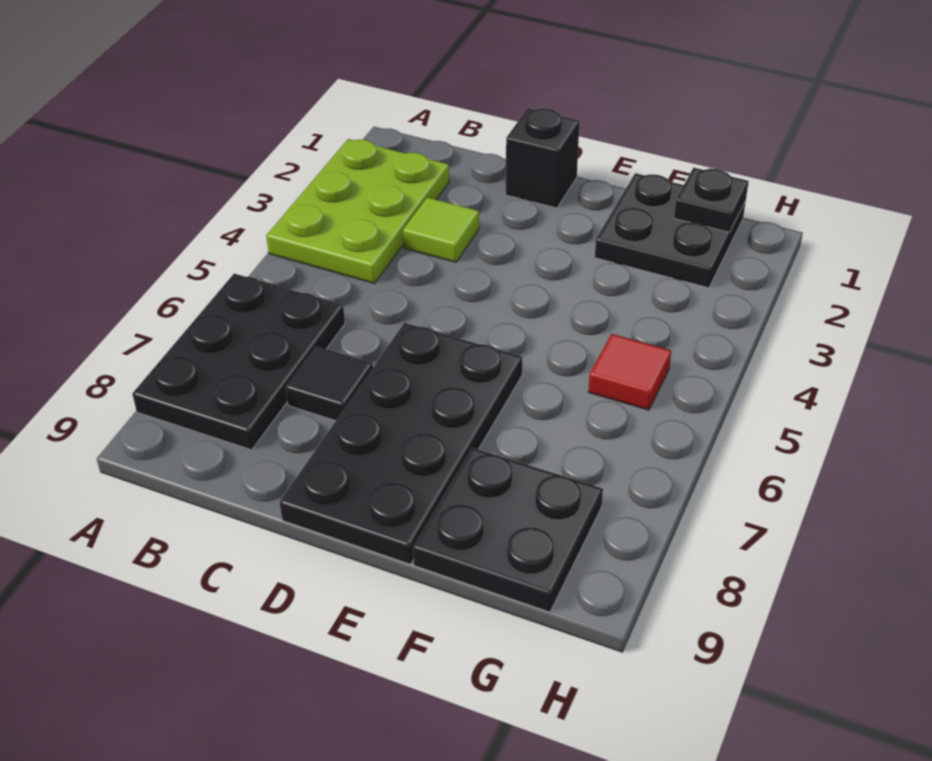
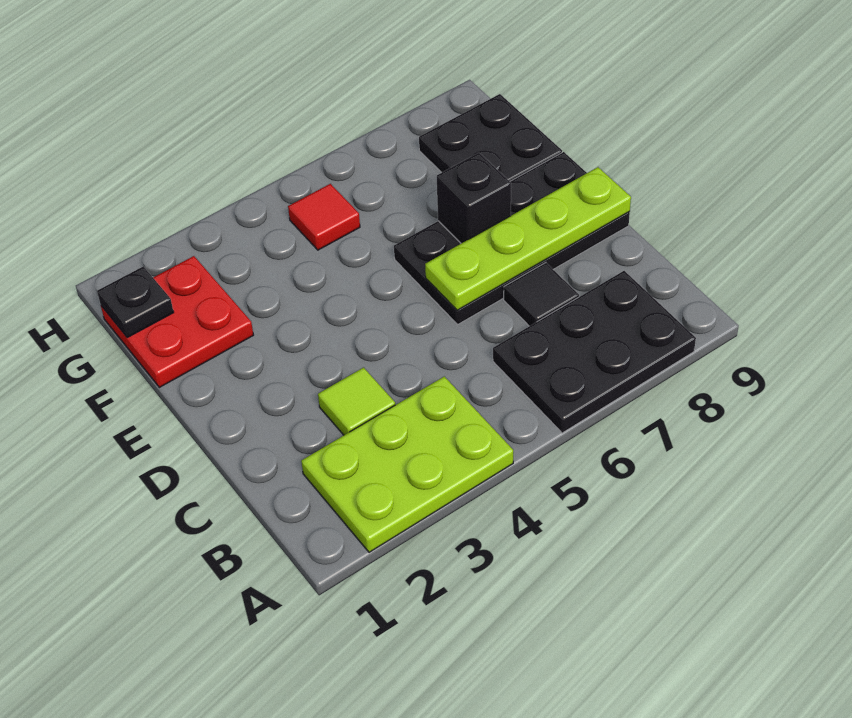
black 1x1 brick [506,108,580,208] -> black 1x1 brick moved to [437,153,511,243]
none -> lime 1x4 plate [425,167,631,310]
black 2x2 plate [595,173,746,288] -> red 2x2 plate [101,256,253,387]

